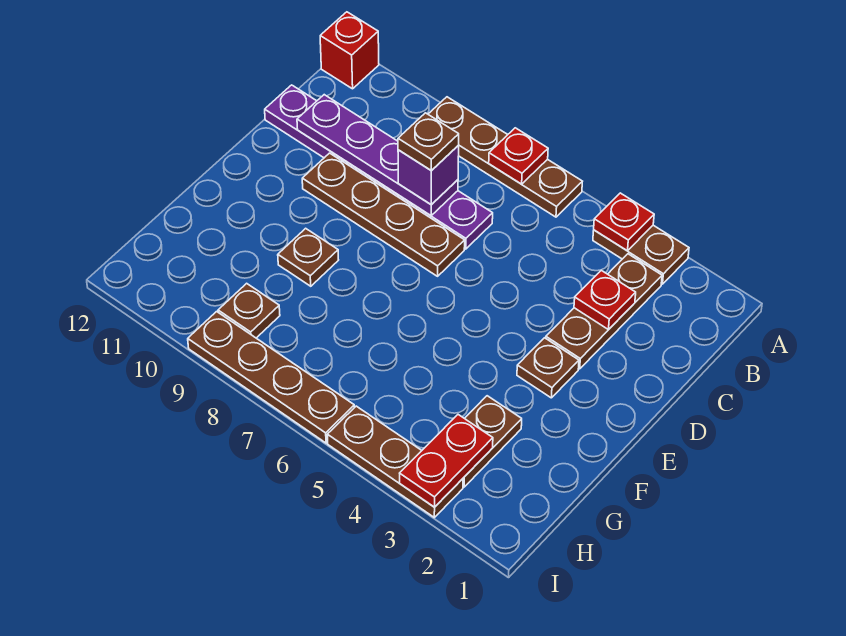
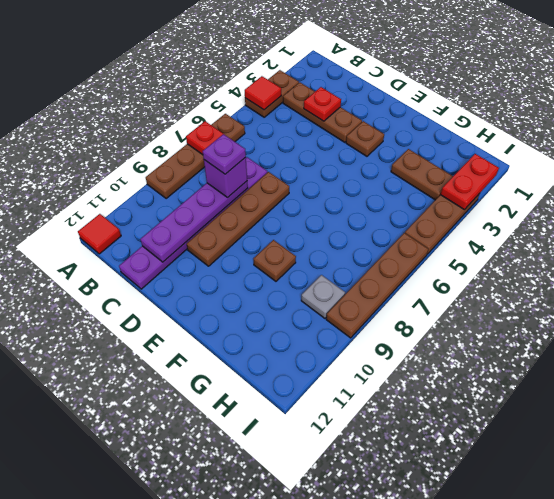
red 1x1 plate [594,193,654,251] -> red 1x1 tile [245,76,281,110]
red 1x1 brick [320,12,379,89] -> red 1x1 tile [78,214,121,254]
brown 1x1 plate [398,113,459,171] -> purple 1x1 plate [203,134,246,174]
red 1x2 plate [400,415,493,507] -> red 1x2 plate turned to [441,154,499,210]
brown 1x1 plate [218,283,280,338] -> grey 1x1 plate [301,275,345,318]

